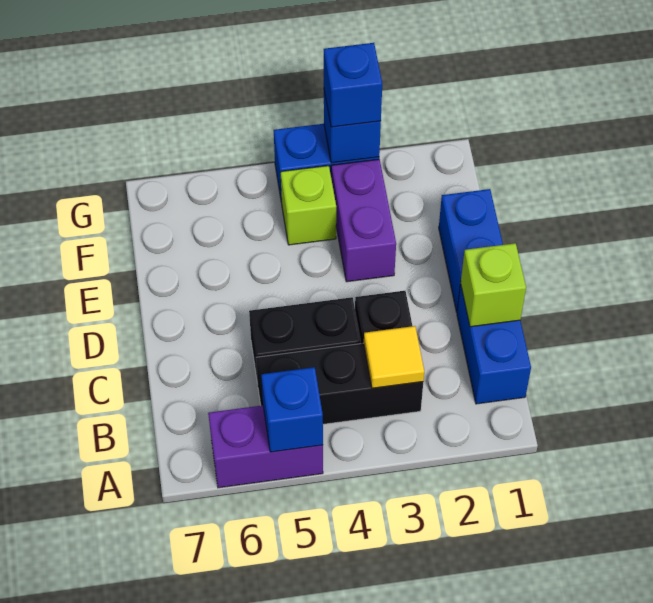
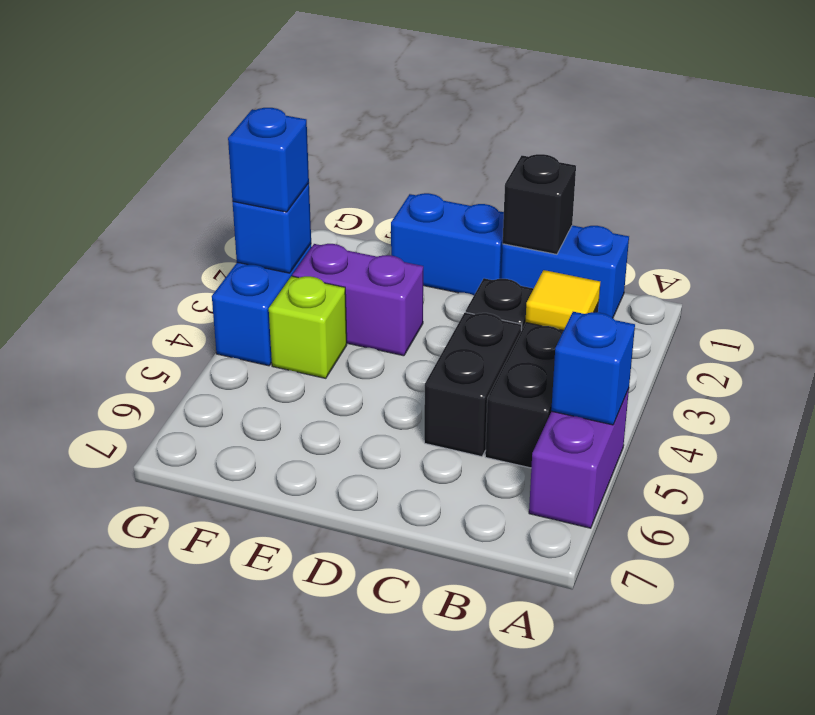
lime 1x1 brick [461,243,526,327] -> black 1x1 brick [503,154,576,254]

